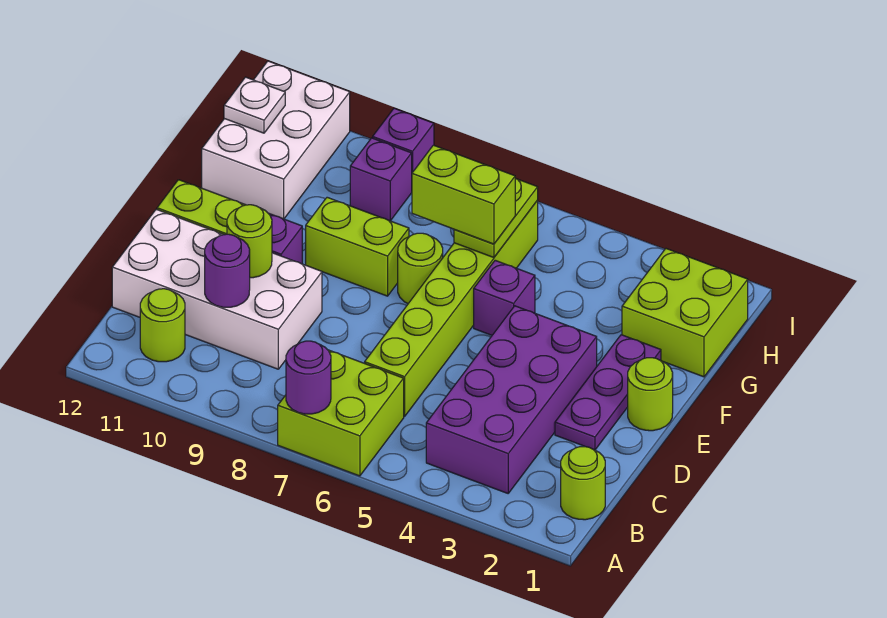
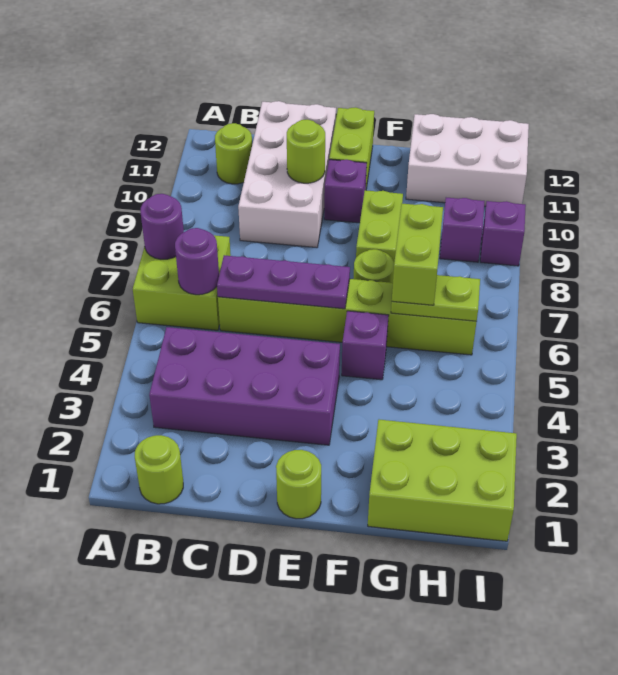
purple 1x1 round brick [205,234,250,307] -> purple 1x1 round brick moved to [175,228,219,295]
purple 1x3 plate [555,335,661,450] -> purple 1x3 plate moved to [217,255,350,309]
lime 2x2 brick [622,249,748,377] -> lime 2x3 brick [368,420,517,541]
white 1x1 plate [224,77,285,133] -> none

